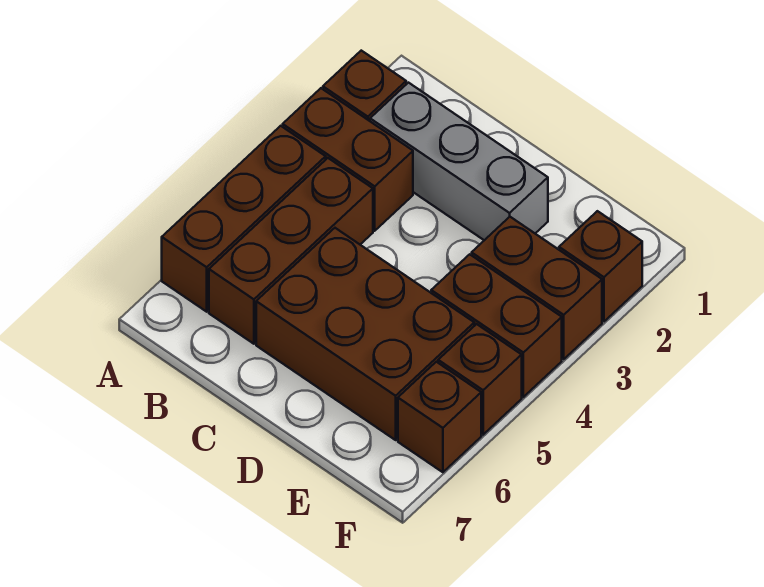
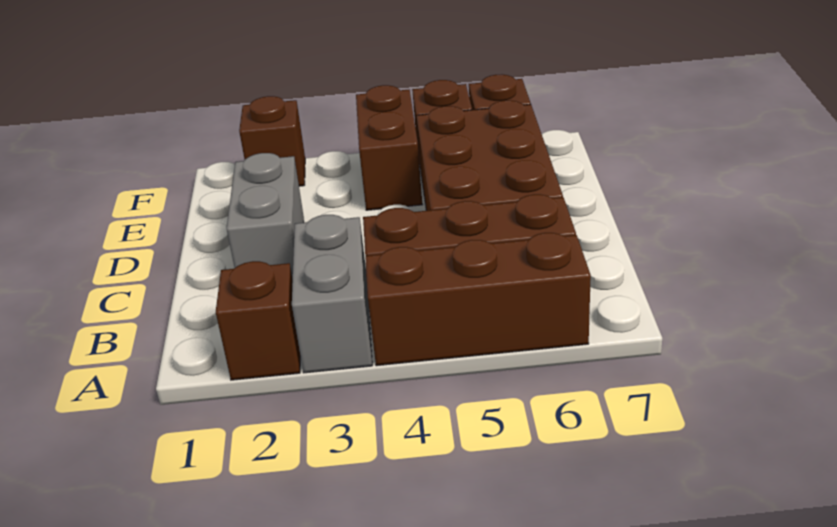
brown 1x2 brick [283,88,413,231] -> grey 1x2 brick [292,215,372,373]
grey 1x3 brick [370,83,548,240] -> grey 1x2 brick [227,153,304,279]
brown 1x2 brick [472,217,602,359] -> none

